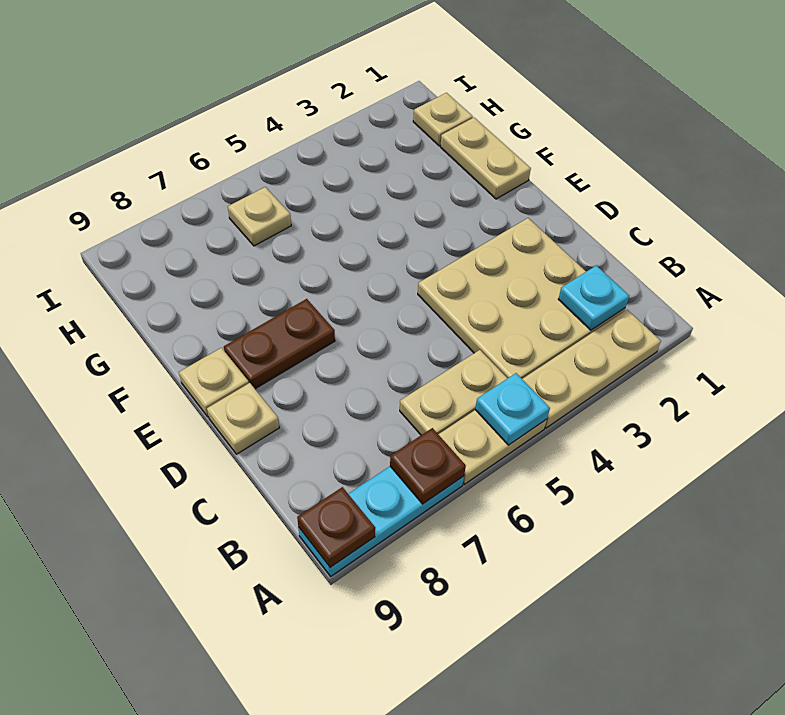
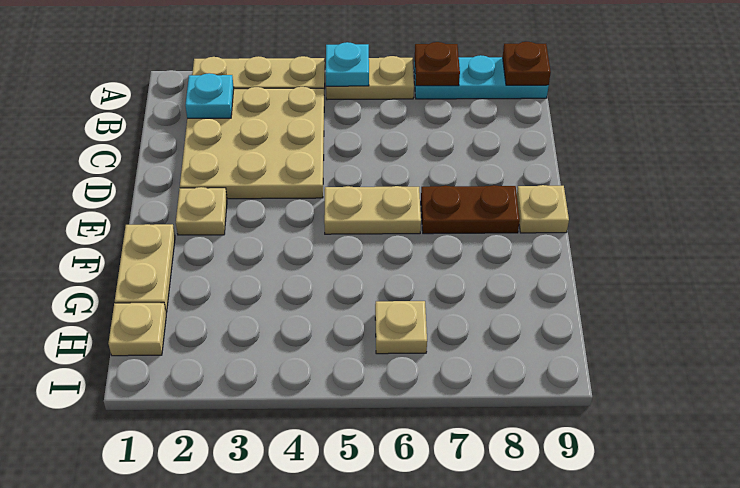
tan 1x2 plate [400,350,508,435] -> tan 1x2 plate moved to [324,186,421,234]
tan 1x1 plate [207,383,279,454] -> tan 1x1 plate moved to [176,187,227,235]

